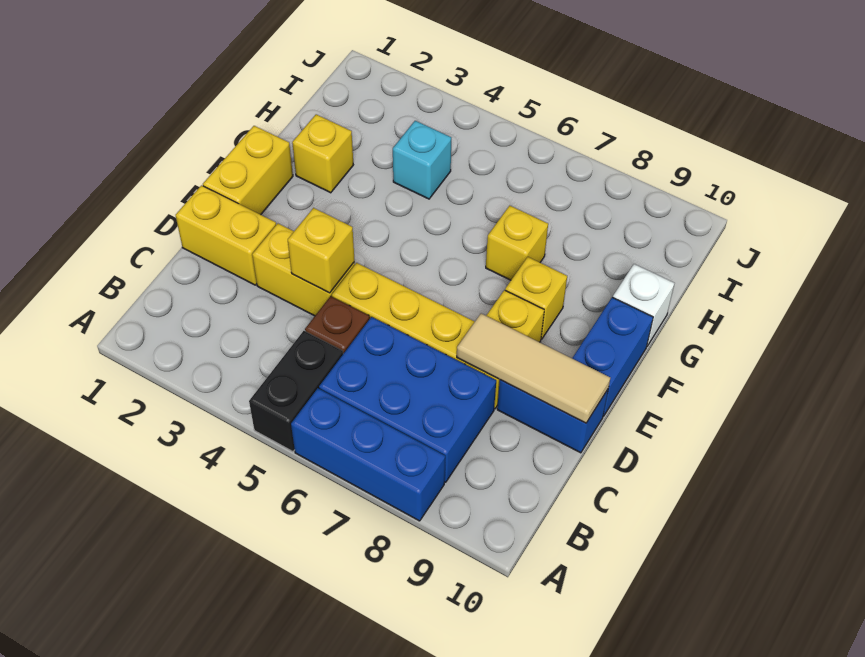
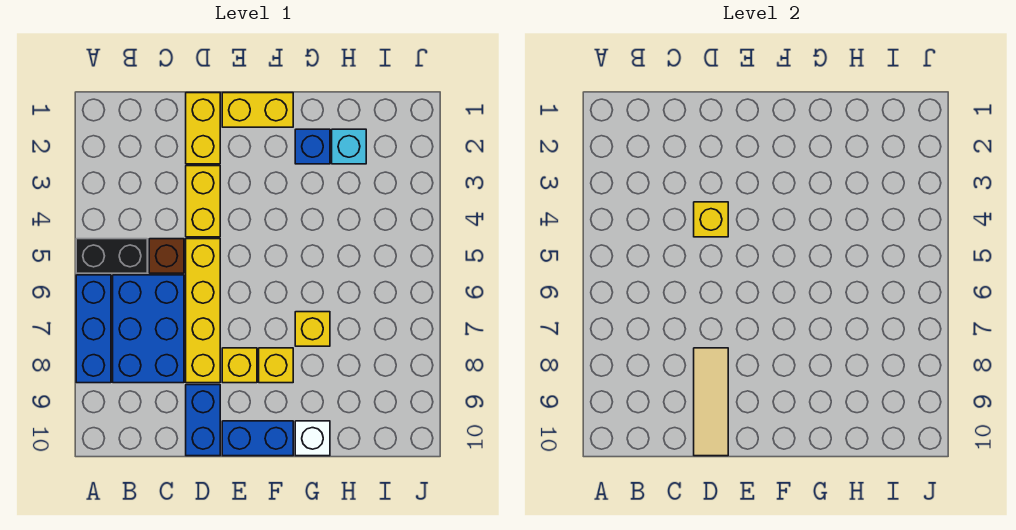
yellow 1x1 brick [292,114,353,193] -> blue 1x1 brick [295,129,330,164]
cyan 1x1 brick [393,121,451,199] -> cyan 1x1 brick moved to [332,129,366,164]

